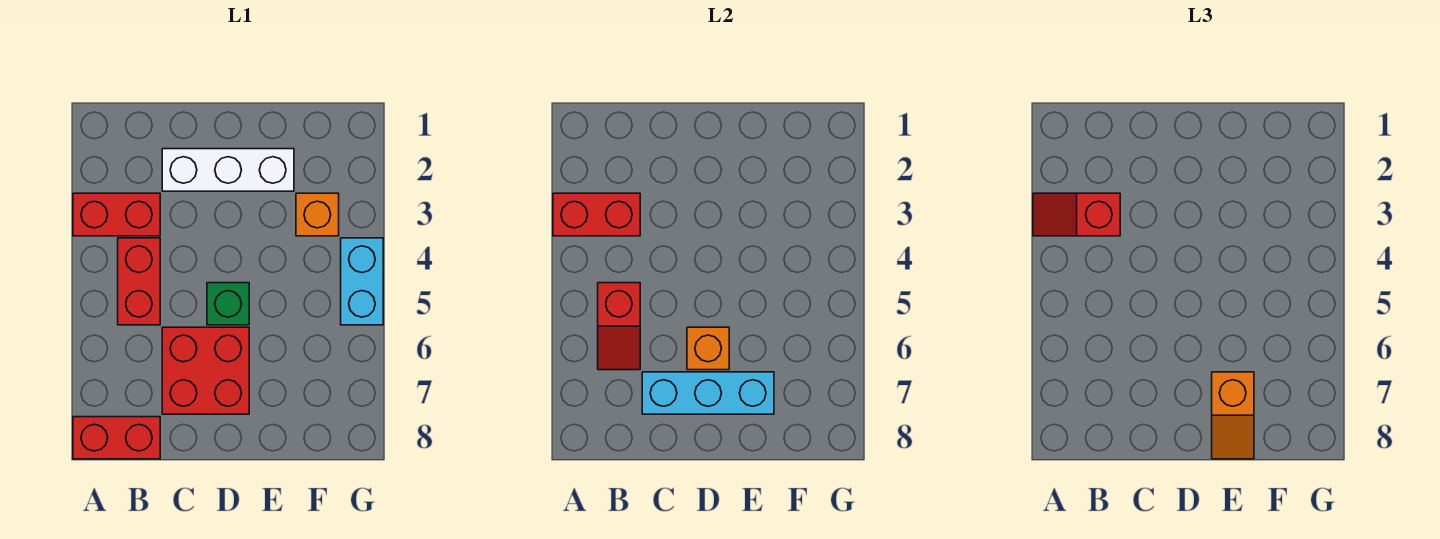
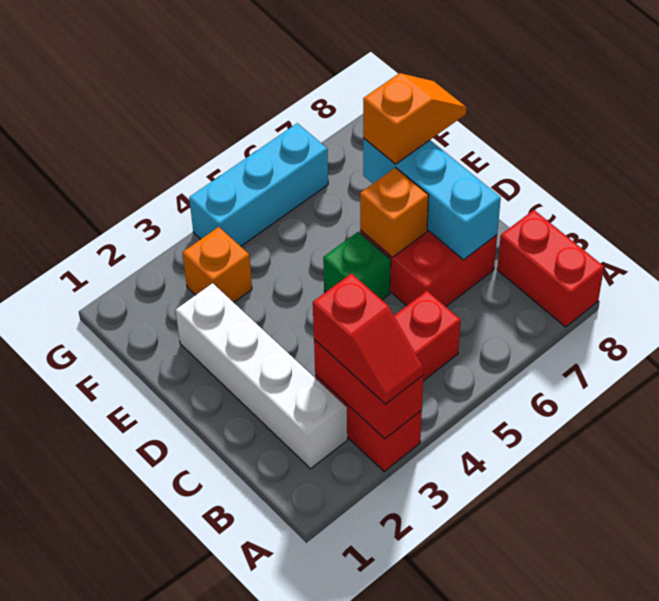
red 1x2 slope [598,283,640,370] -> none
white 1x3 brick [162,149,294,191] -> white 1x4 brick [176,283,347,469]
cyan 1x2 brick [341,238,383,325] -> cyan 1x3 brick [189,123,328,246]

